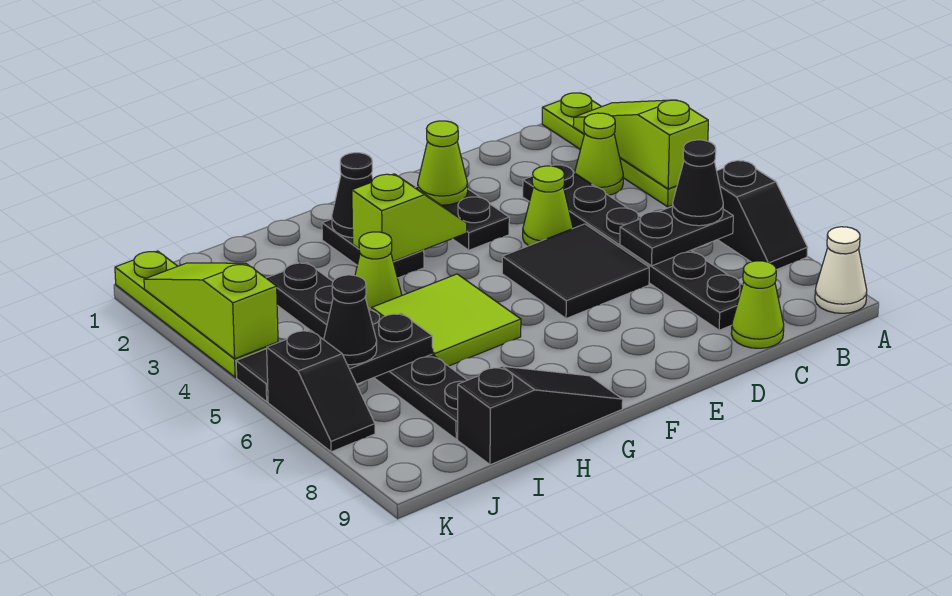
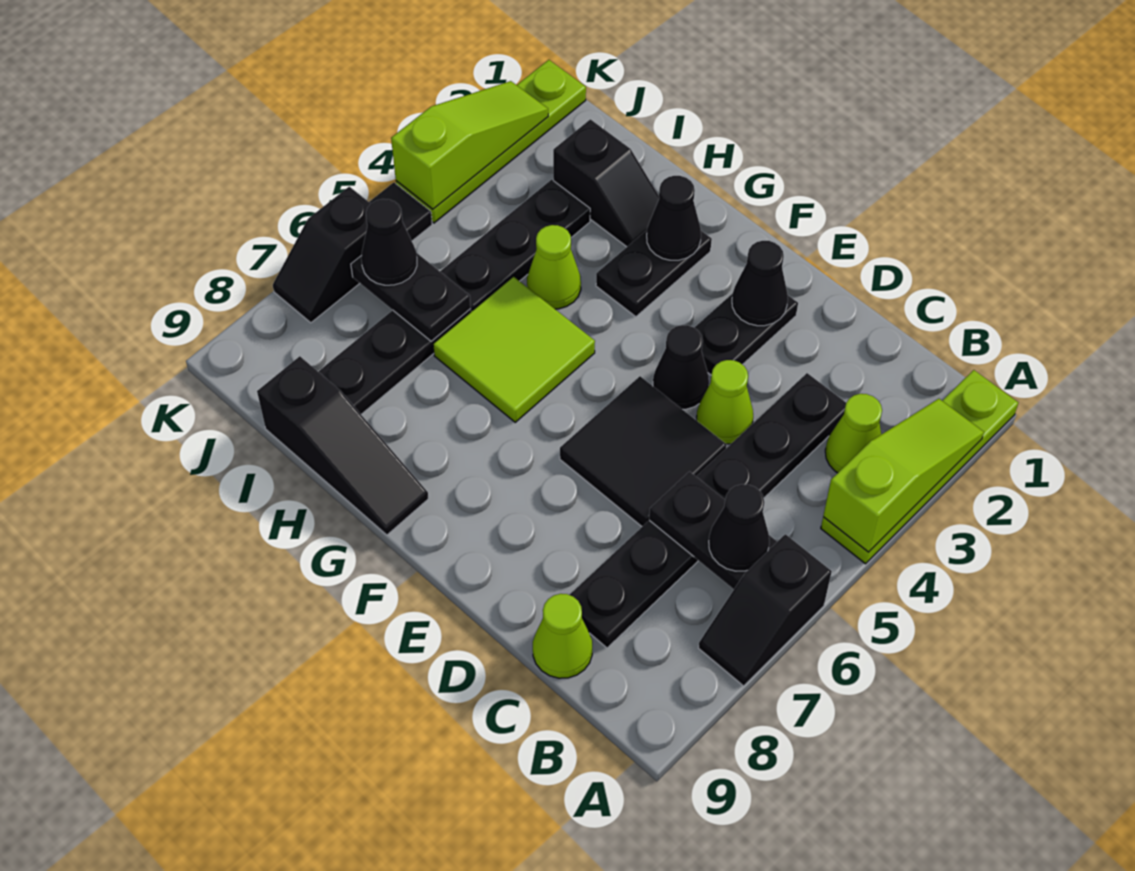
white 1x1 cone [815,227,867,313] -> none
lime 1x1 cone [418,121,468,205] -> black 1x1 cone [732,241,788,326]
none -> black 1x1 cone [653,325,709,409]
lime 1x2 slope [352,174,467,261] -> none
none -> black 1x2 slope [553,119,659,247]

